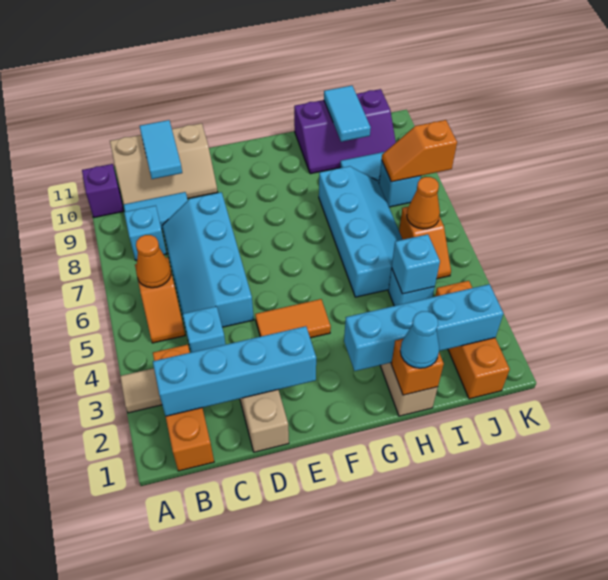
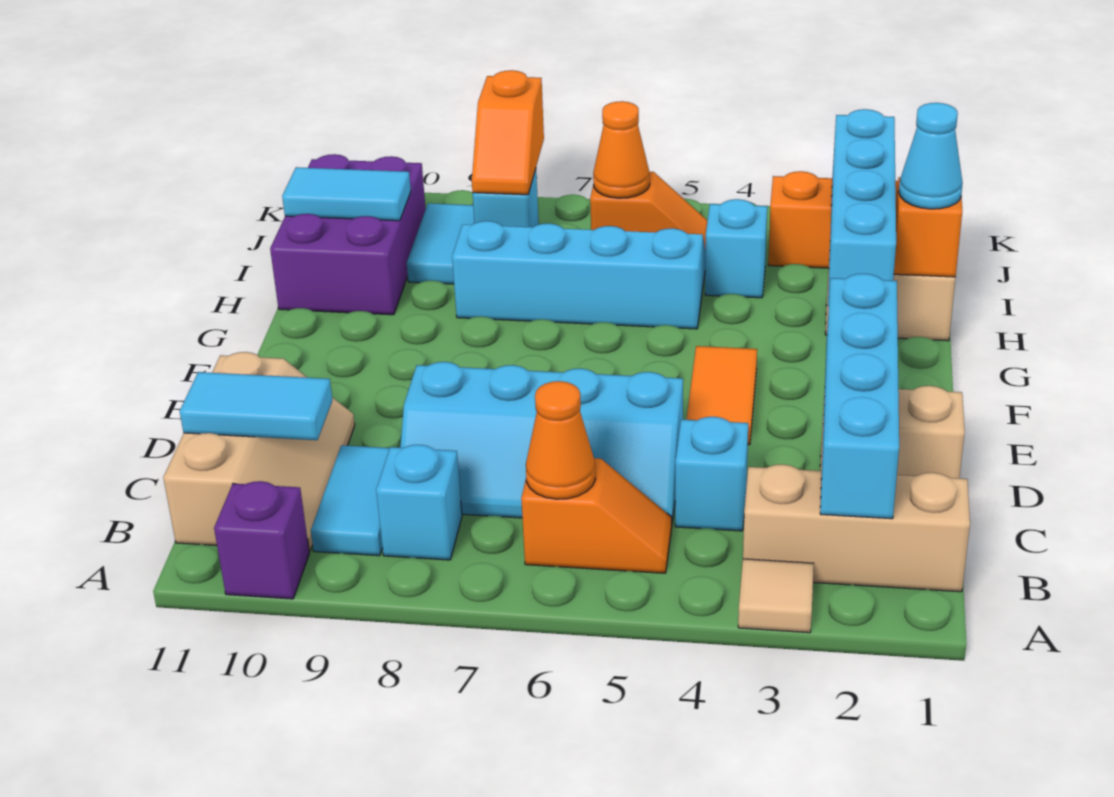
orange 1x3 brick [153,345,214,471] -> tan 1x3 brick [743,464,970,592]
purple 2x3 slope [294,89,396,174] -> purple 2x3 brick [270,154,426,315]
cyan 1x1 brick [392,234,440,294] -> none

